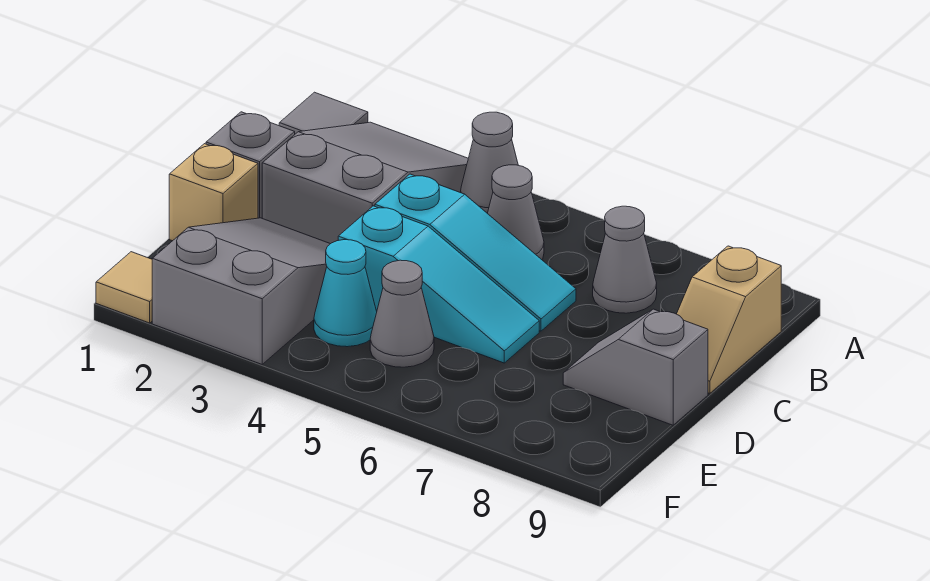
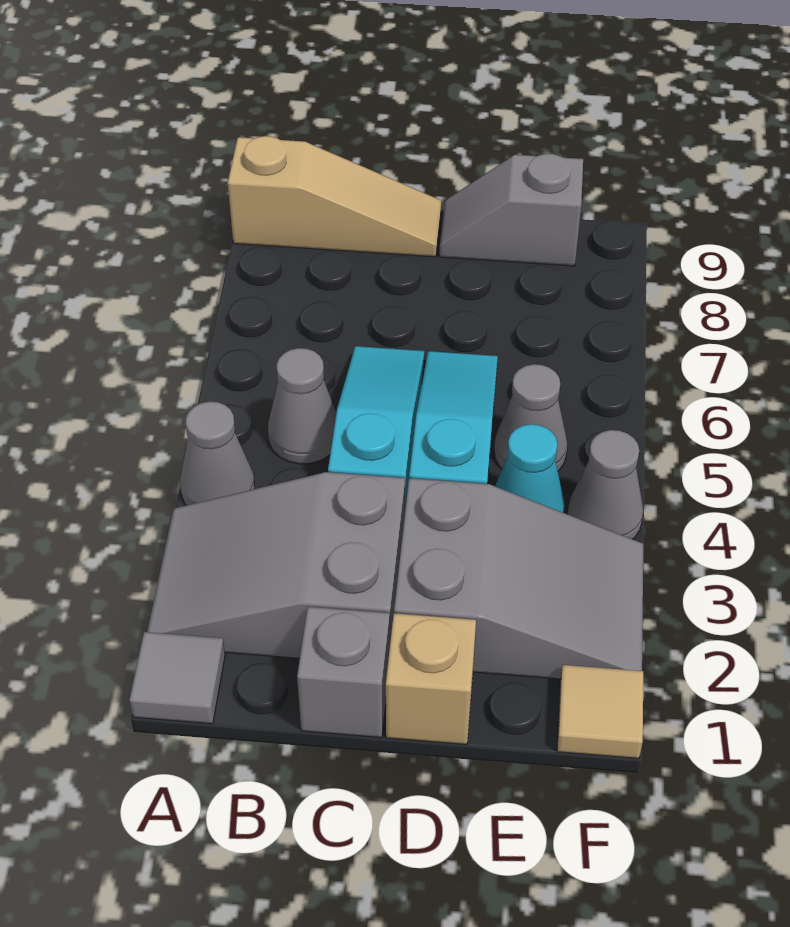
grey 1x1 cone [593,206,657,313] -> grey 1x1 cone moved to [568,430,644,539]
tan 1x2 slope [677,246,781,393] -> tan 1x3 slope [228,136,441,257]
grey 2x3 slope [152,218,330,364] -> grey 2x3 slope turned to [394,478,643,679]
grey 1x2 slope [563,309,708,425] -> grey 1x2 slope turned to [439,154,583,266]

